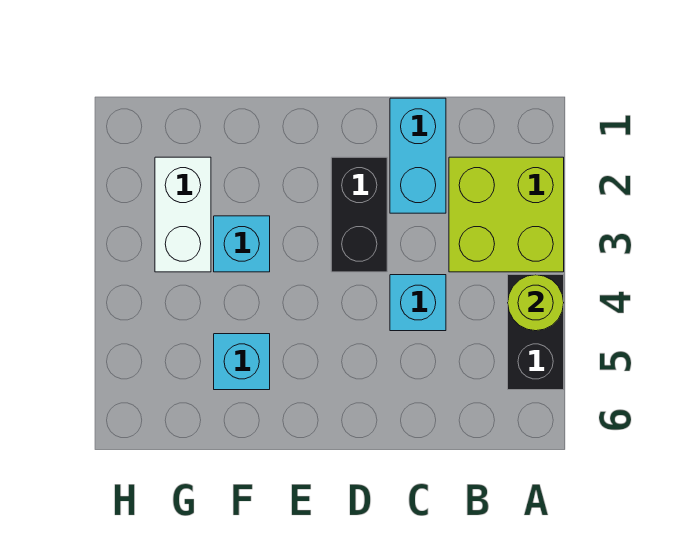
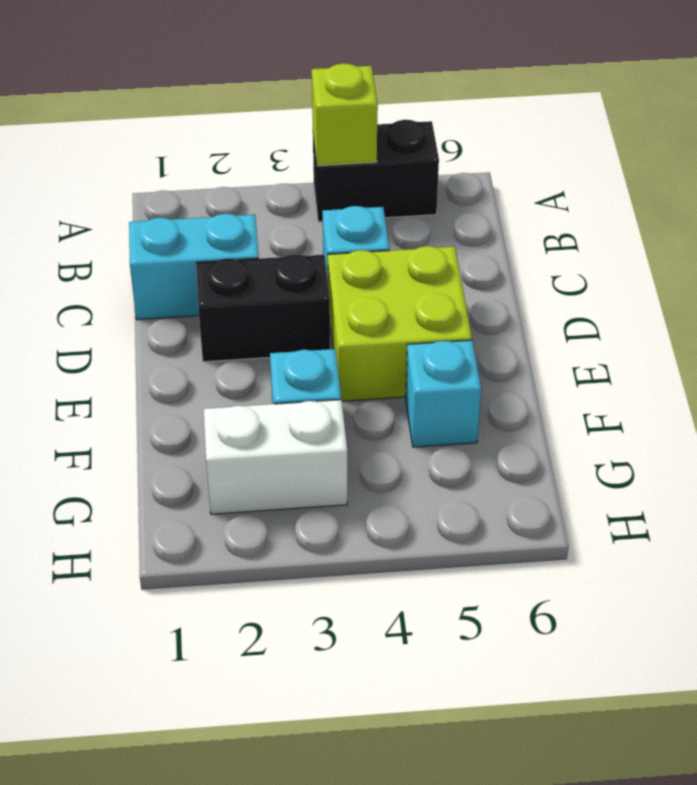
lime 2x2 brick [449,157,564,272] -> lime 2x2 brick moved to [328,246,472,401]
lime 1x1 round brick [508,275,564,331] -> lime 1x1 brick [312,63,378,166]

